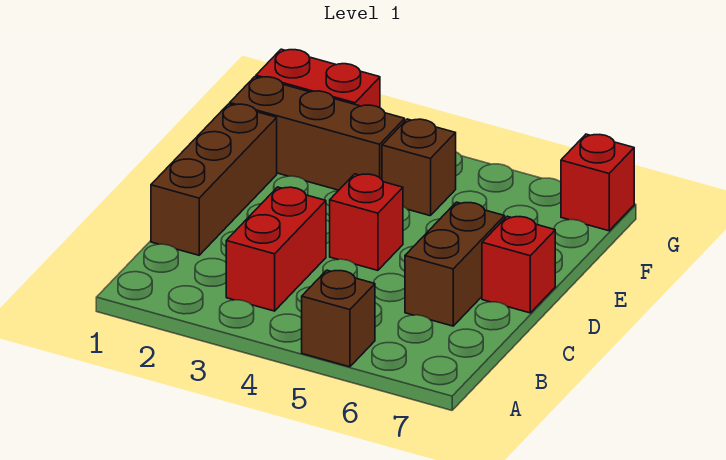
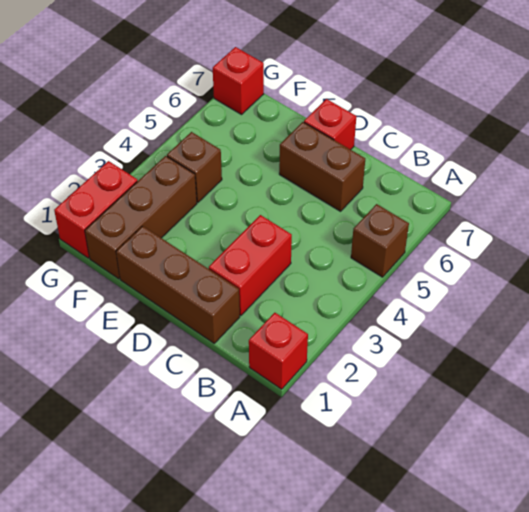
red 1x2 brick [226,187,326,311] -> red 1x2 brick turned to [209,215,292,316]
red 1x1 brick [330,174,403,270] -> red 1x1 brick moved to [249,313,308,389]

